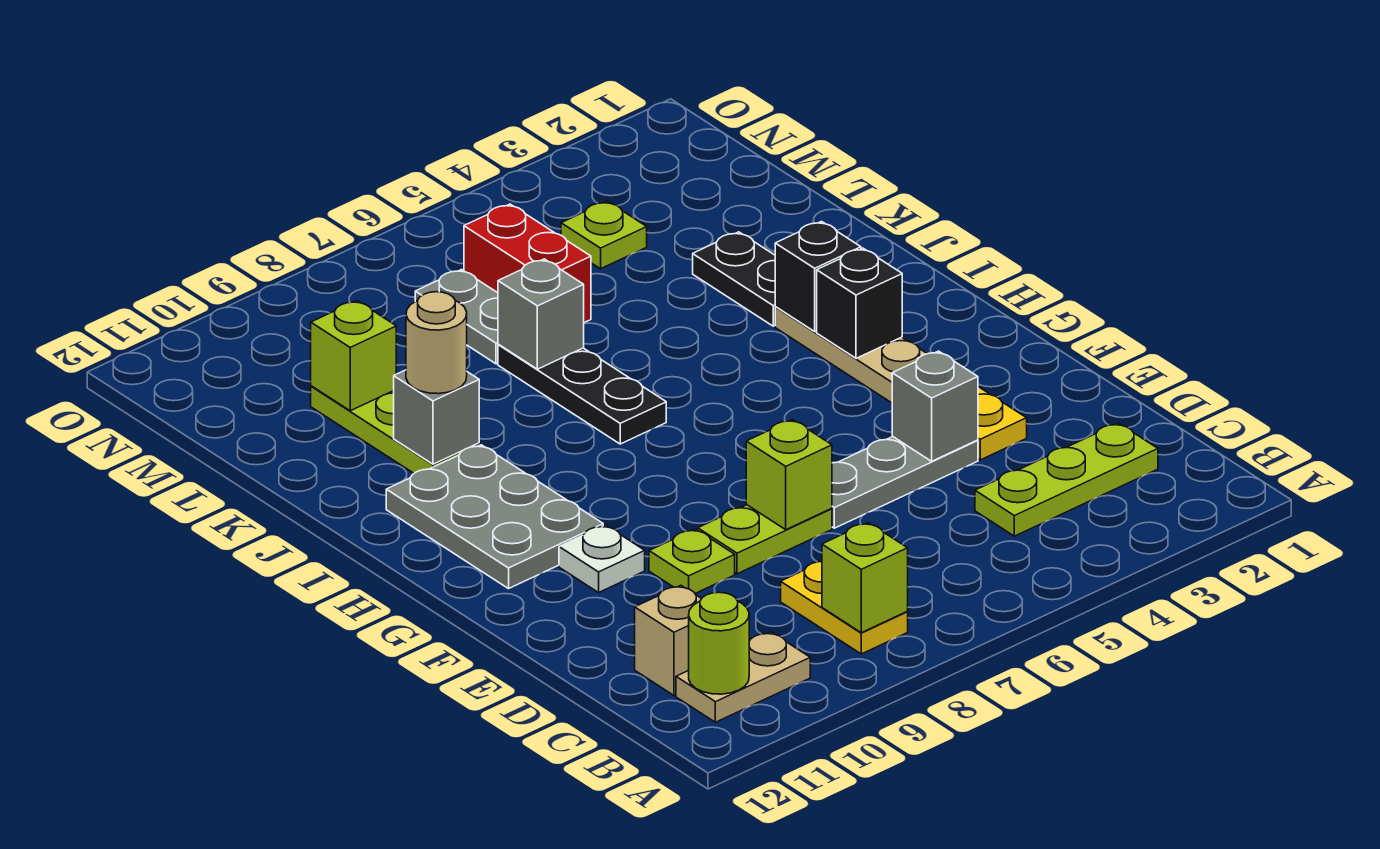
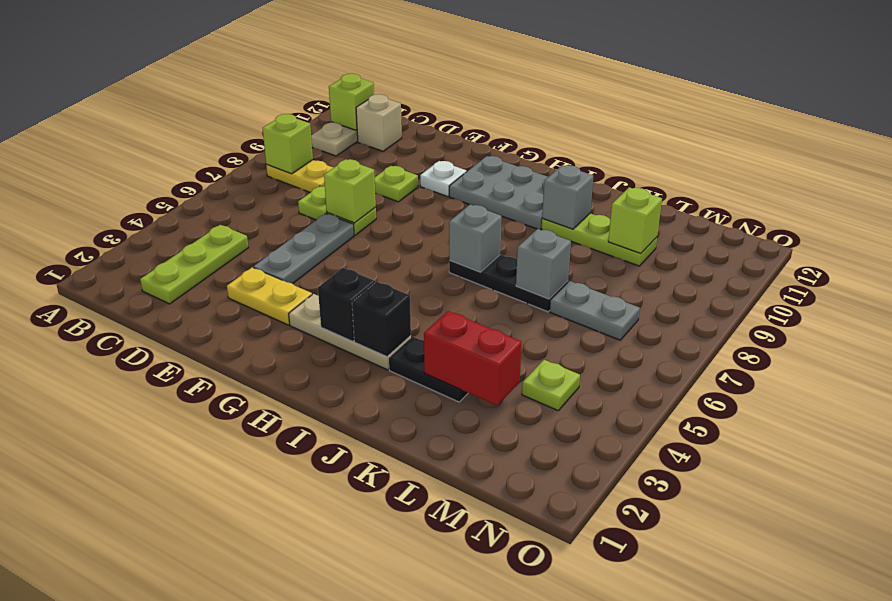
lime 1x1 round brick [689,592,749,694] -> lime 1x1 brick [329,73,374,130]
grey 1x1 brick [892,351,978,461] -> grey 1x1 brick moved to [449,204,502,272]
lime 1x2 plate [698,505,832,574] -> lime 1x2 plate turned to [298,186,376,235]
tan 1x1 round brick [406,292,467,394] -> none
red 1x2 brick [464,204,591,323] -> red 1x2 brick moved to [424,311,522,405]

